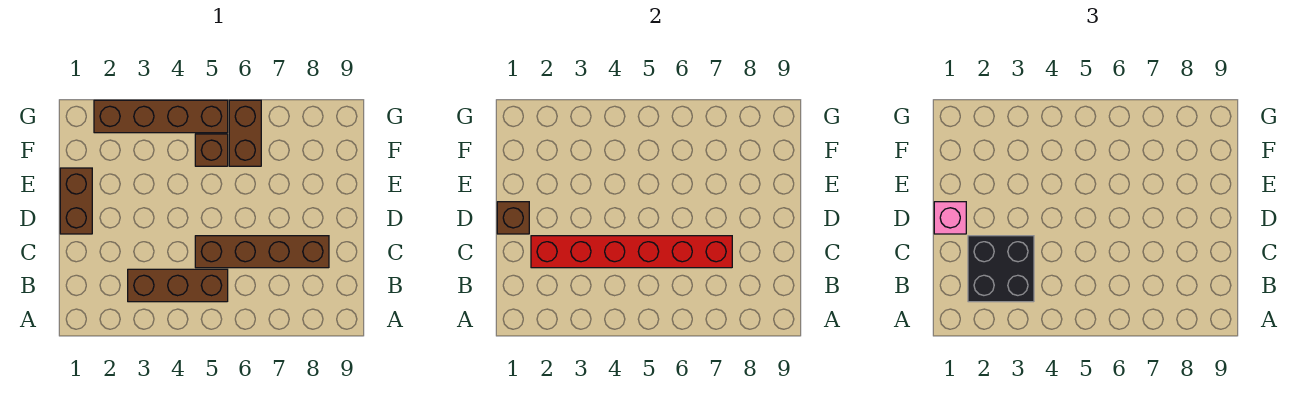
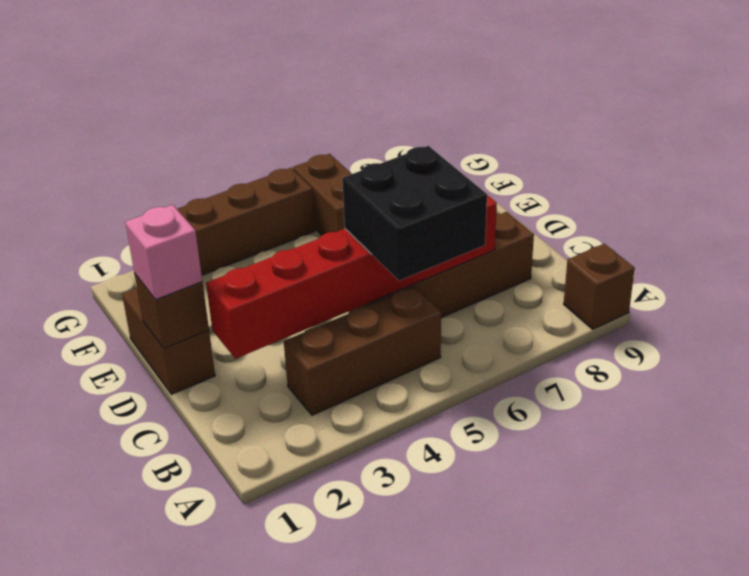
black 2x2 brick [968,236,1034,302] -> black 2x2 brick moved to [342,146,487,281]
brown 1x1 brick [195,134,228,166] -> brown 1x1 brick moved to [564,244,635,329]

